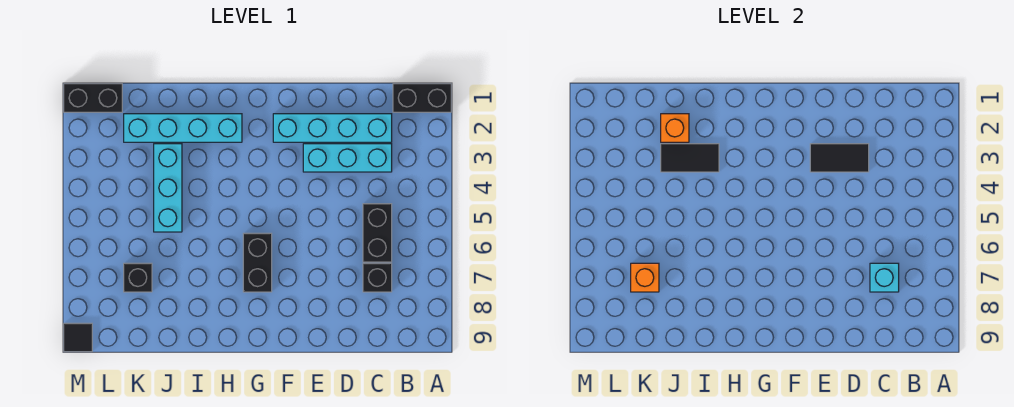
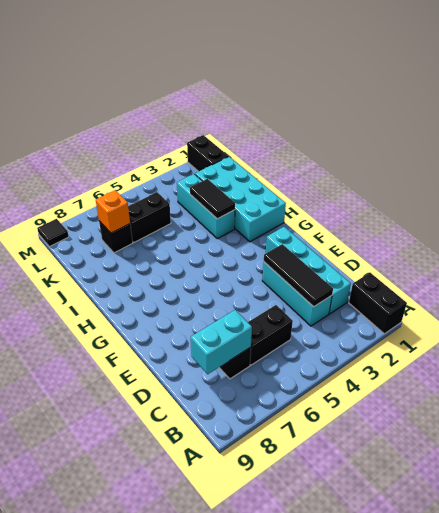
cyan 1x1 brick [870,263,899,292] -> cyan 1x2 brick [191,310,252,374]
black 1x2 tile [810,144,869,172] -> black 1x3 tile [264,244,333,307]
black 1x2 brick [243,233,272,292] -> black 1x2 brick moved to [128,192,171,242]
cyan 1x4 brick [124,114,242,142] -> cyan 2x4 brick [195,156,286,242]
orange 1x1 brick [661,114,689,142] -> none
cyan 1x3 brick [154,144,182,232] -> cyan 1x3 brick turned to [177,174,235,239]

